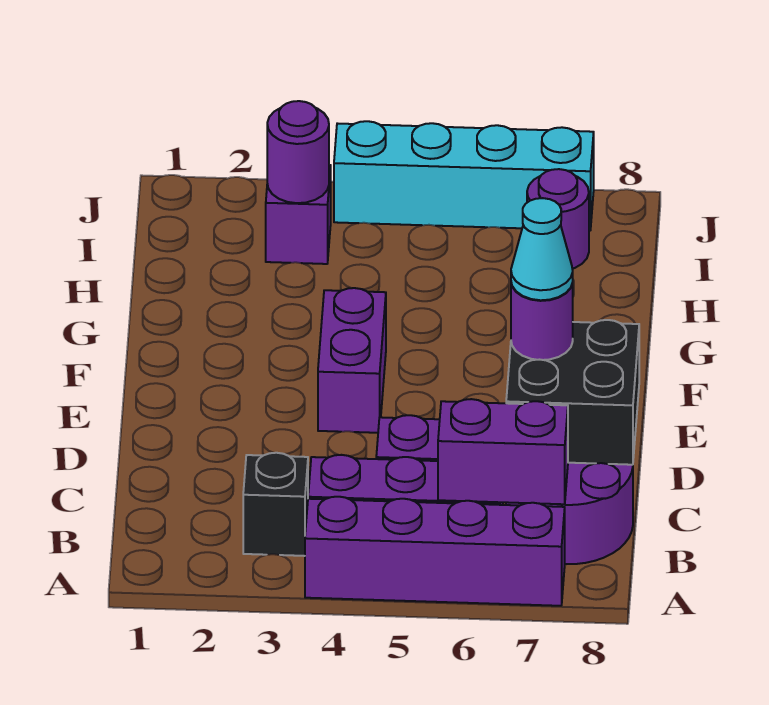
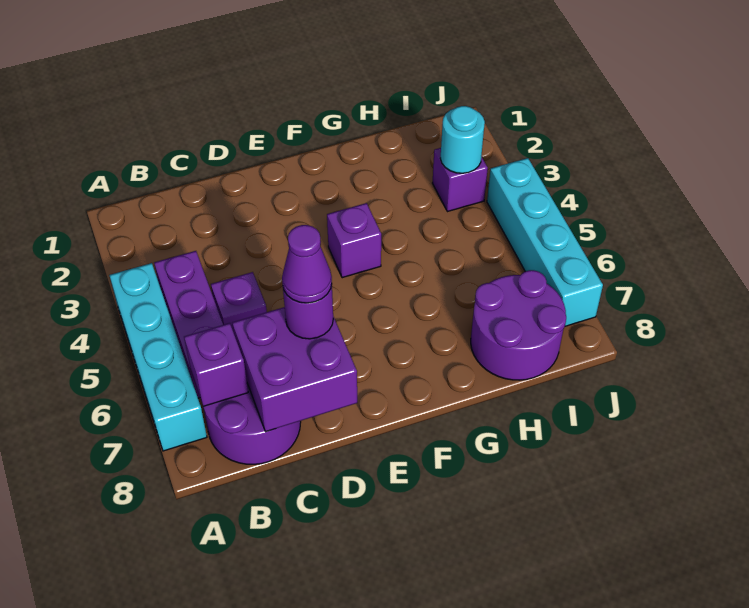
purple 1x4 brick [305,497,565,606] -> cyan 1x4 brick [109,263,207,451]
black 1x1 brick [243,453,308,556] -> none
purple 1x2 brick [438,399,568,504] -> purple 1x1 brick [184,323,248,406]
black 2x2 brick [506,320,639,465] -> purple 2x2 brick [232,307,357,432]
cyan 1x1 cone [511,198,573,300] -> purple 1x1 cone [282,225,332,303]
purple 1x2 brick [318,288,386,433] -> purple 1x1 brick [327,203,381,278]
purple 1x1 round brick [267,101,329,203] -> cyan 1x1 round brick [440,106,485,173]
purple 1x1 round brick [527,169,589,269] -> purple 2x2 round brick [471,270,566,380]

